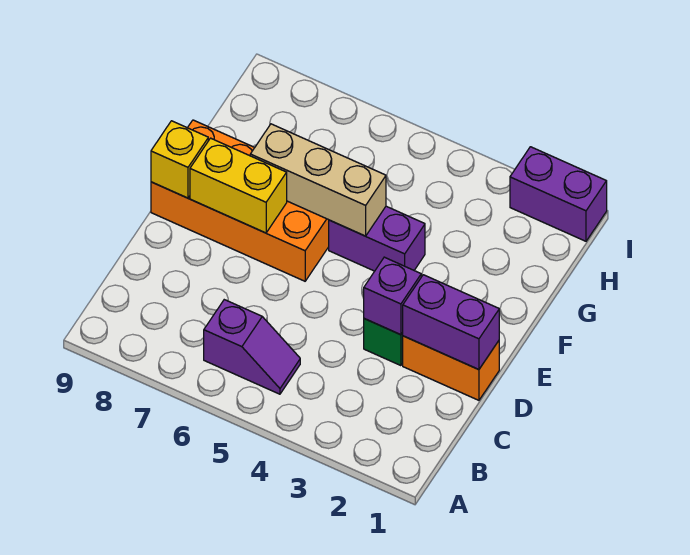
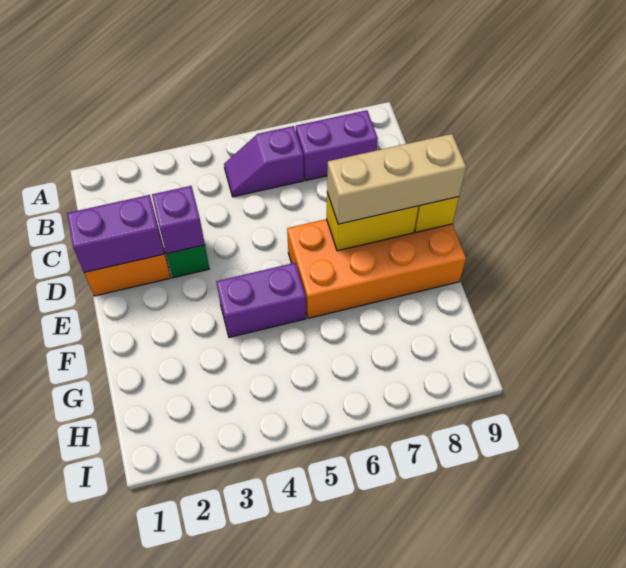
tan 1x3 brick [250,124,386,236] -> tan 1x3 brick moved to [327,134,466,224]
purple 1x2 brick [510,147,607,241] -> purple 1x2 brick moved to [296,110,378,180]

